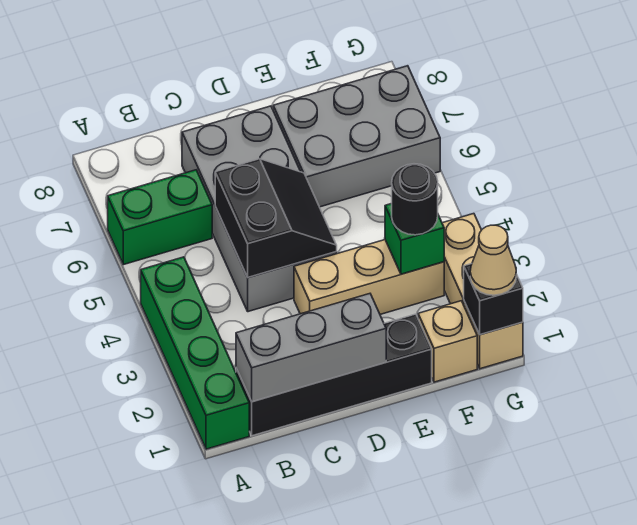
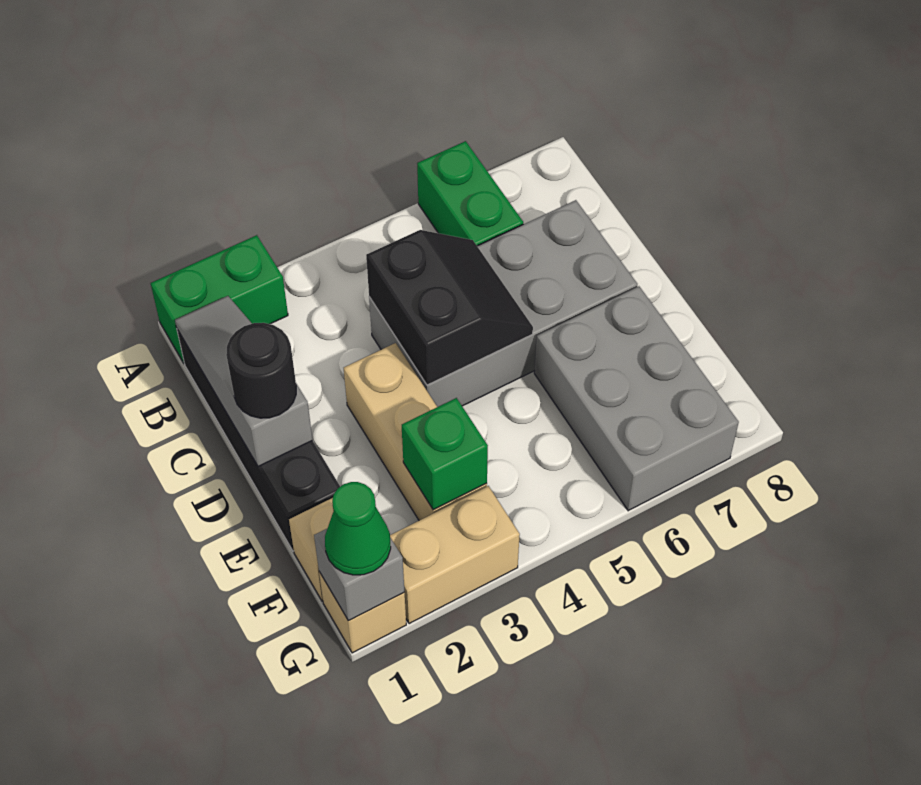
green 1x4 brick [141,257,249,449] -> green 1x2 brick [151,235,288,364]
grey 1x3 brick [236,294,386,402] -> grey 1x3 slope [175,296,312,466]
black 2x2 slope [215,159,337,277] -> black 2x2 slope turned to [366,230,533,385]
black 1x1 round brick [392,164,438,235] -> black 1x1 round brick moved to [226,323,296,418]
black 1x1 brick [464,264,523,335] -> grey 1x1 brick [314,529,404,621]
tan 1x1 cone [470,225,516,295] -> green 1x1 cone [325,482,391,575]

